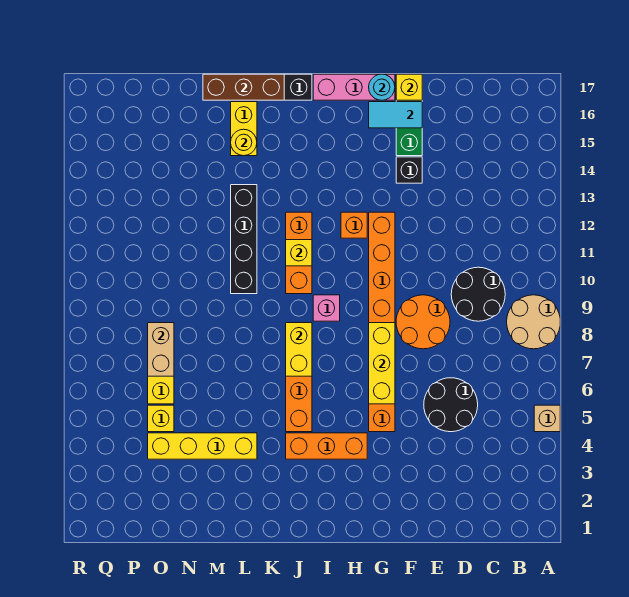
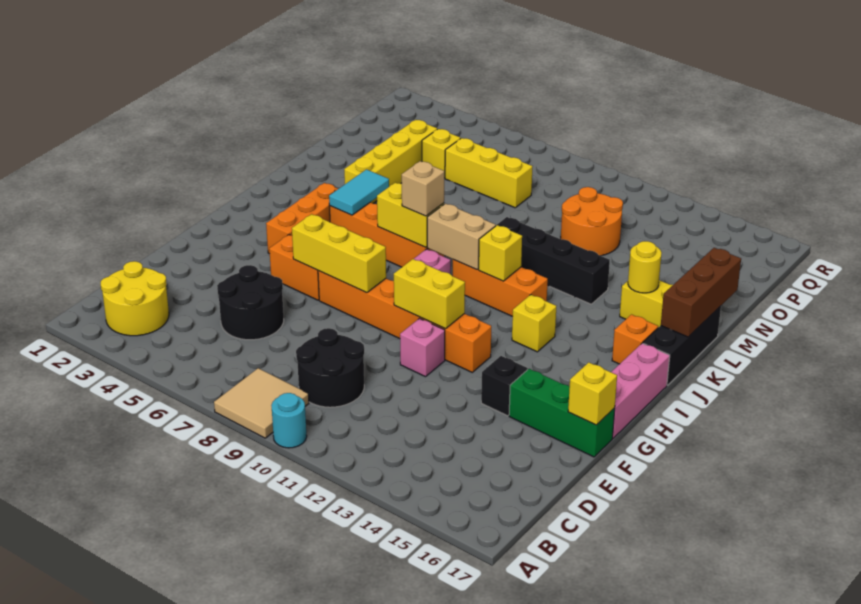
tan 1x1 brick [534,405,560,432] -> tan 1x1 brick moved to [402,161,444,216]
tan 2x2 round brick [507,295,560,349] -> tan 2x2 tile [214,368,309,438]
none -> yellow 2x2 round brick [101,261,169,336]
orange 2x2 round brick [396,295,450,349] -> orange 2x2 round brick moved to [561,187,623,256]
none -> pink 1x1 brick [400,318,445,377]
cyan 1x2 tile [369,102,422,128] -> cyan 1x2 tile moved to [329,170,389,215]
none -> yellow 1x2 brick [394,259,465,329]
cyan 1x1 round brick [369,74,395,100] -> cyan 1x1 round brick moved to [271,393,307,448]
orange 1x1 brick [341,212,367,238] -> orange 1x1 brick moved to [612,315,658,364]
none -> yellow 1x1 brick [512,295,556,352]
tan 1x2 brick [148,323,174,376] -> tan 1x2 brick moved to [427,204,496,270]

